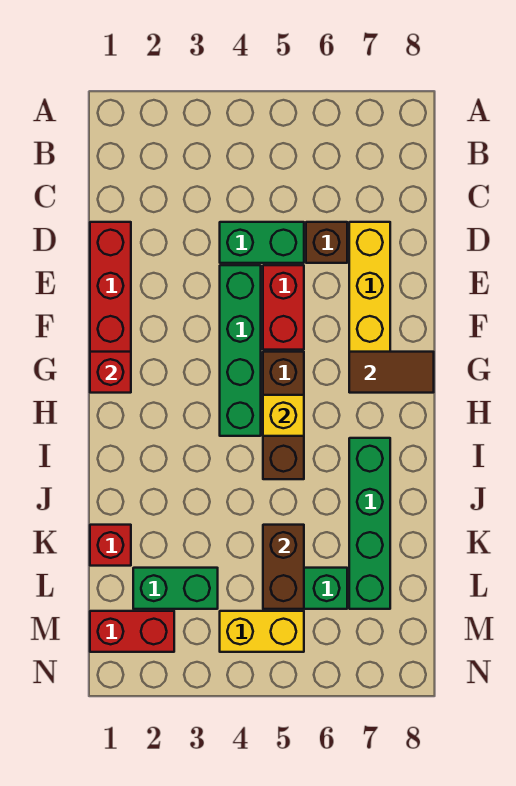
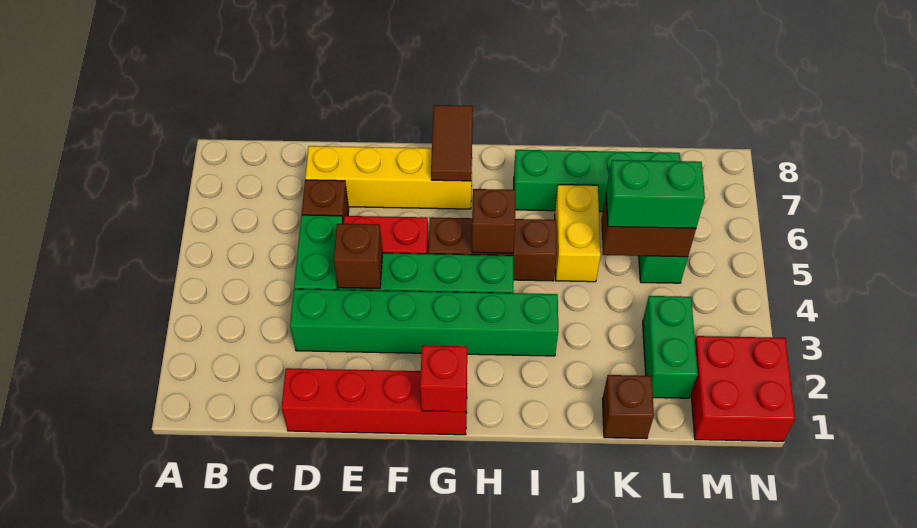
none -> green 1x6 brick [290,289,558,356]
none -> brown 1x1 brick [334,224,383,289]
yellow 1x1 brick [263,395,304,436] -> brown 1x1 brick [472,189,515,253]
red 1x1 brick [90,525,131,566] -> brown 1x1 brick [602,375,654,439]
none -> green 1x2 brick [606,160,705,228]
red 1x2 brick [90,611,174,652] -> red 2x2 brick [691,336,795,441]
yellow 1x2 brick [220,611,304,652] -> yellow 1x2 brick moved to [555,185,601,282]

